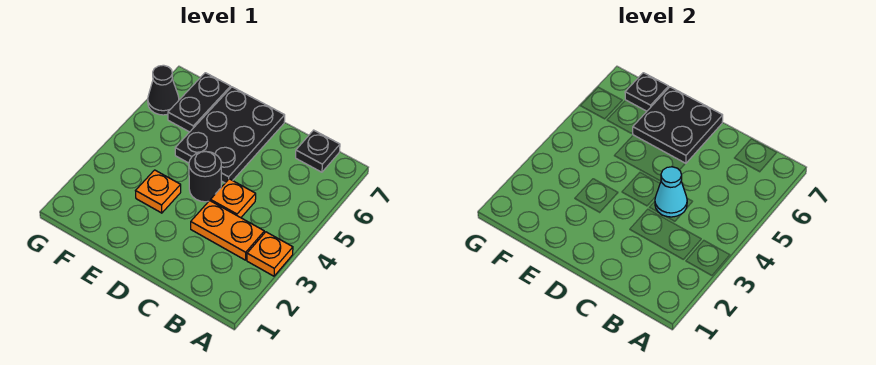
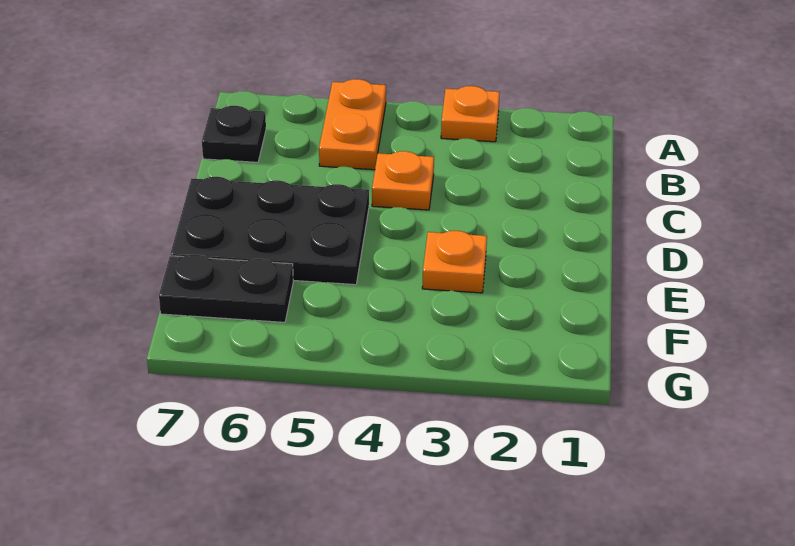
orange 1x2 plate [191,201,264,260] -> orange 1x2 plate moved to [319,79,386,170]
cyan 1x1 cone [655,167,687,217] -> none
black 1x1 round brick [189,151,221,202] -> none
black 2x2 plate [632,87,723,164] -> none
black 1x1 plate [625,73,669,111] -> none
black 1x1 cone [148,65,179,115] -> none

